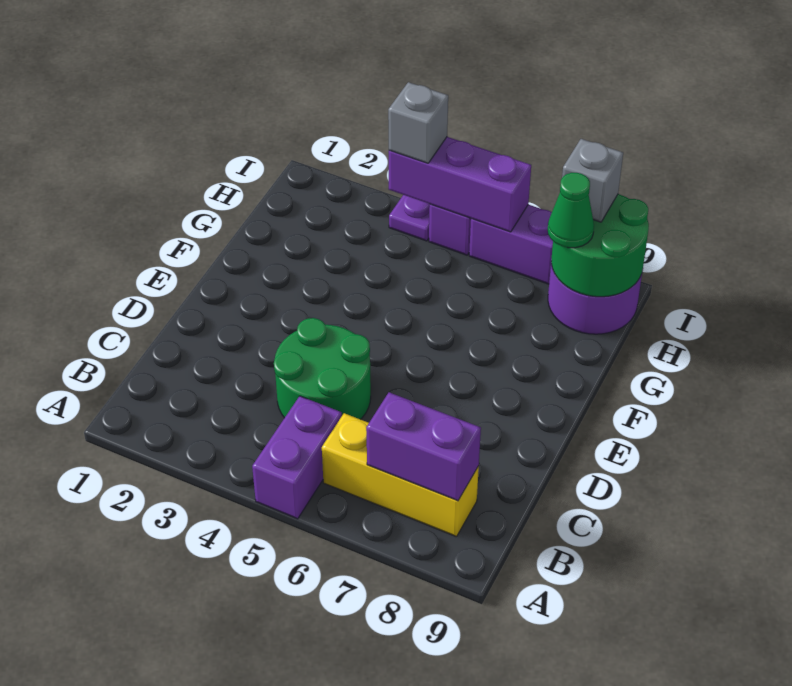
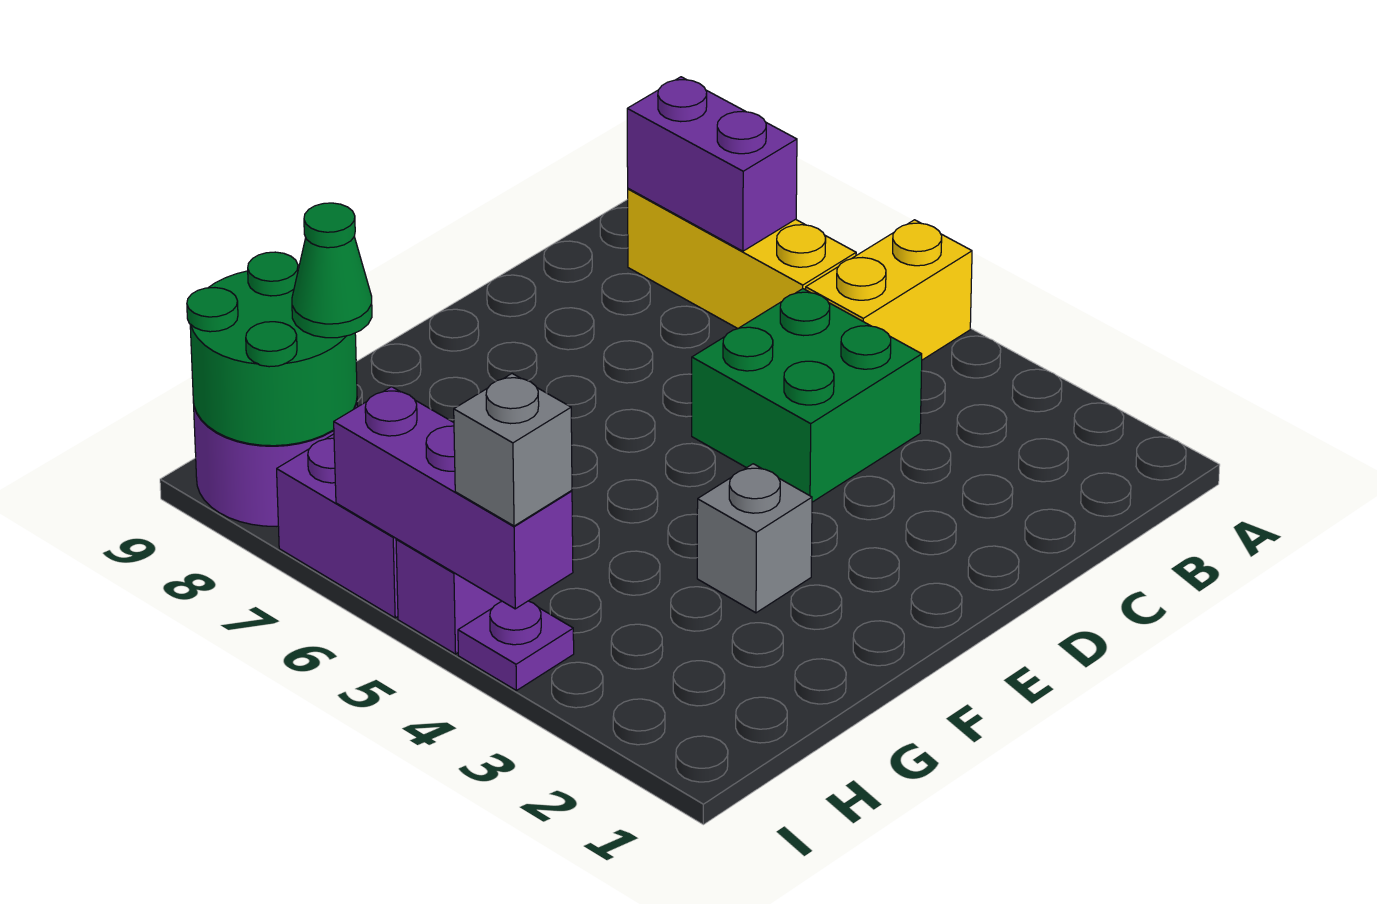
purple 1x2 brick [252,396,342,519] -> yellow 1x2 brick [806,220,972,360]
green 2x2 round brick [274,318,371,420] -> green 2x2 brick [692,289,922,502]
grey 1x1 brick [562,139,623,222] -> grey 1x1 brick moved to [697,464,812,613]

